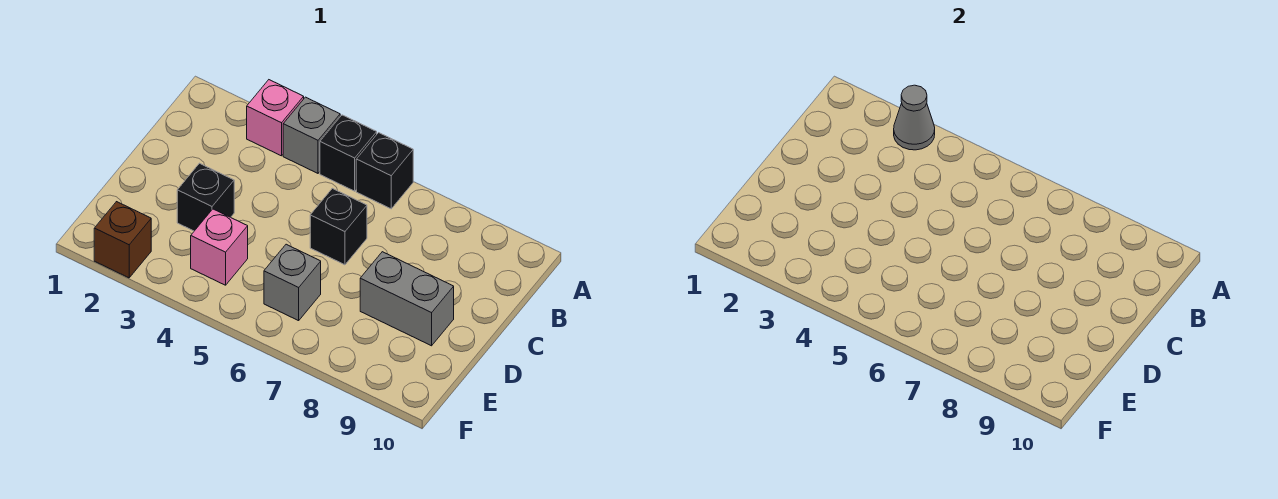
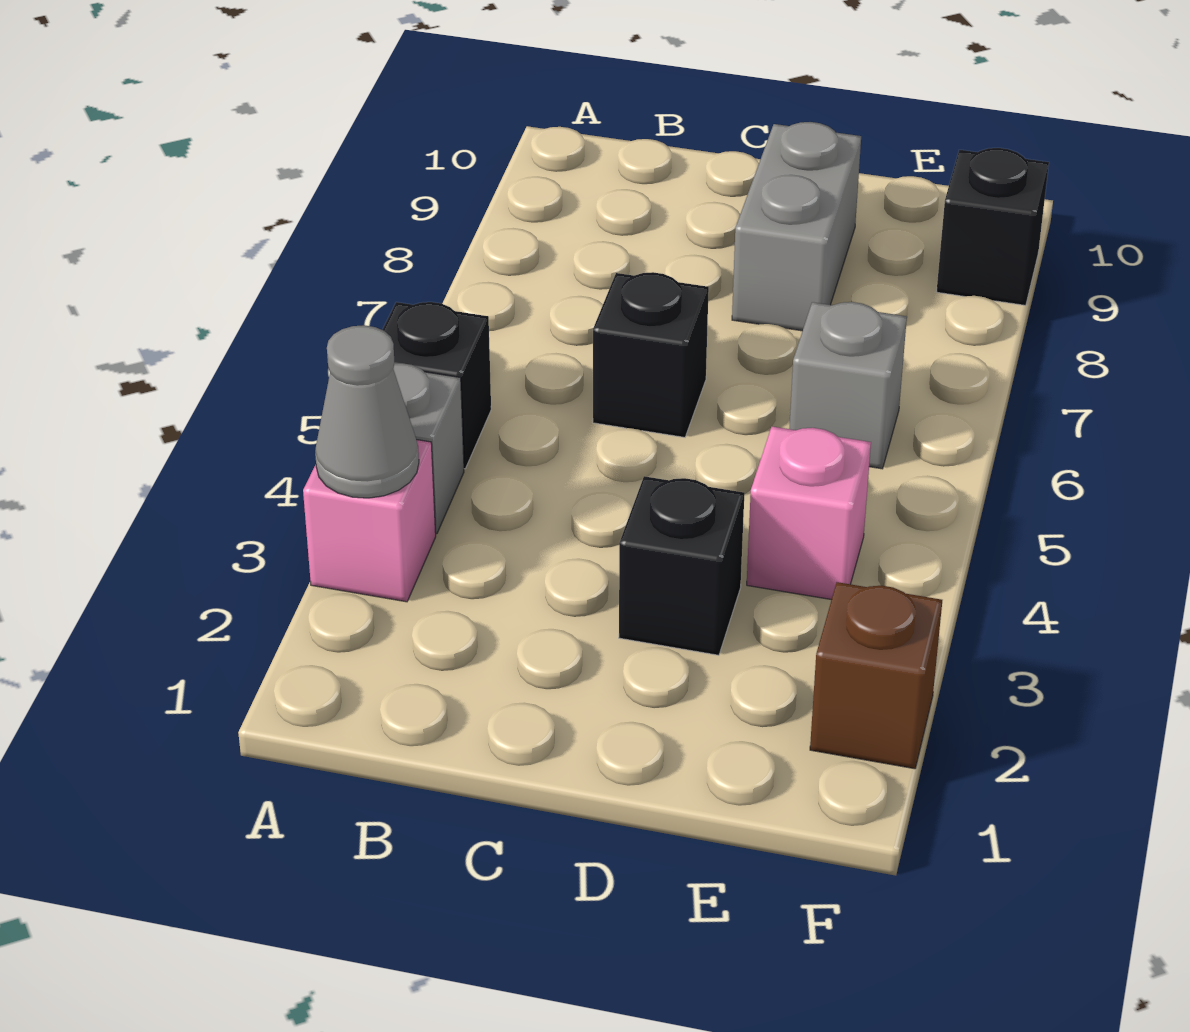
black 1x1 brick [356,133,413,209] -> black 1x1 brick moved to [937,148,1049,305]

